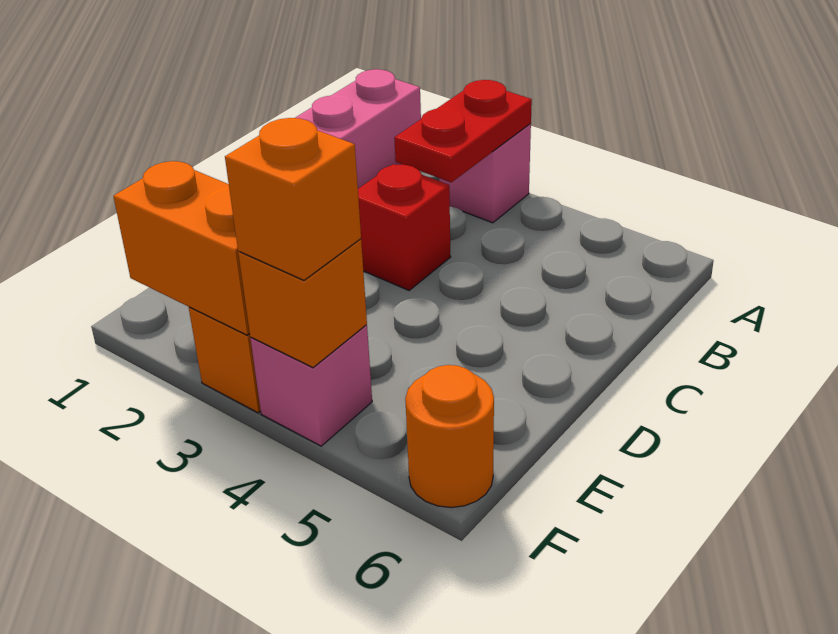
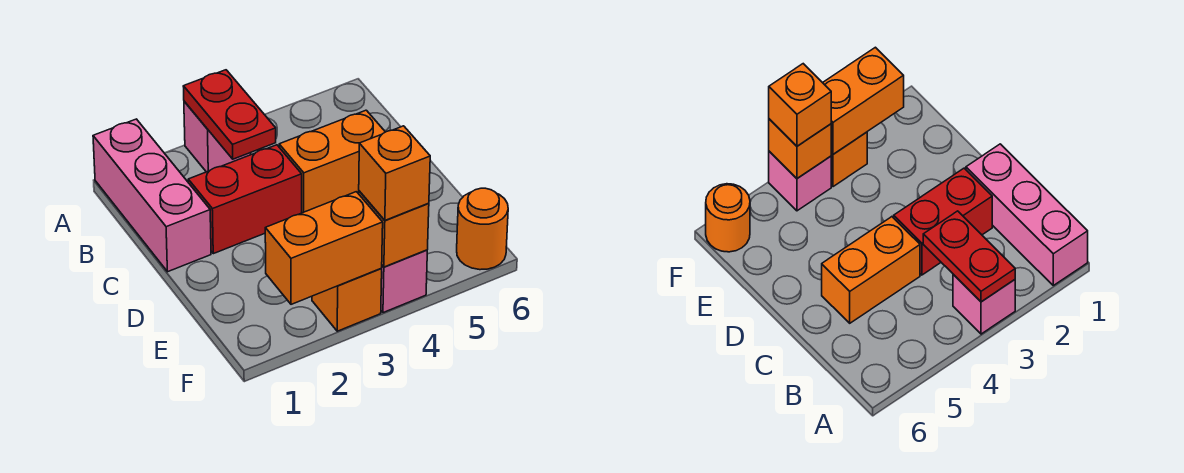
red 1x1 brick [358,164,451,290] -> red 1x2 brick [188,145,302,254]
none -> orange 1x2 brick [279,110,385,213]

